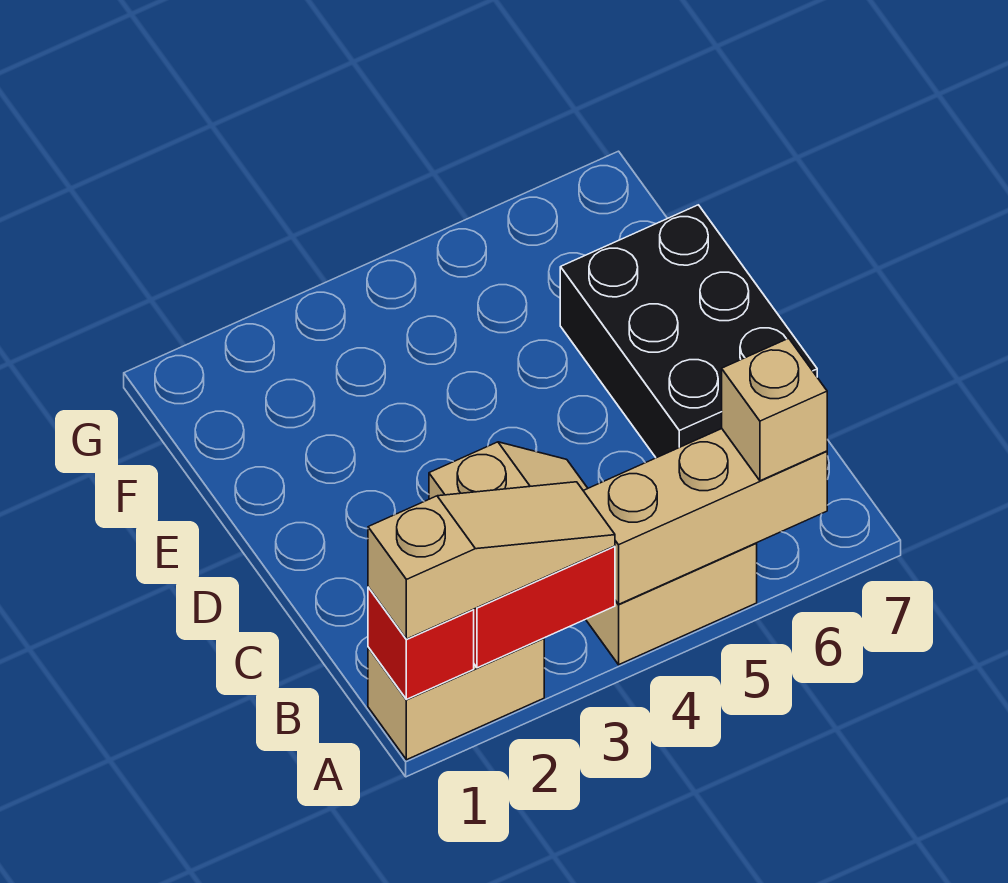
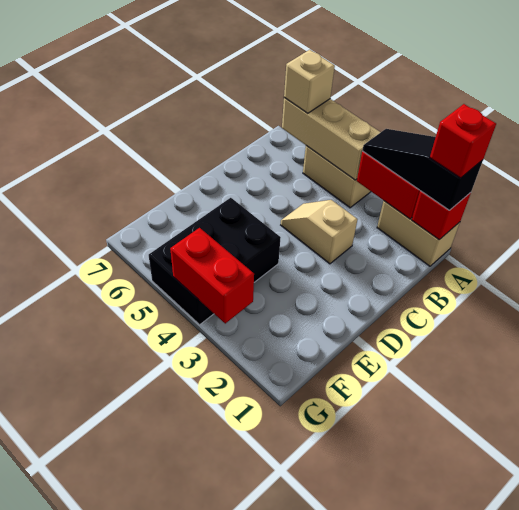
tan 1x3 slope [368,482,615,639] -> black 1x3 slope [362,129,483,210]
none -> red 1x1 brick [430,104,496,178]
black 2x3 brick [560,205,817,458] -> black 2x3 brick moved to [149,198,281,325]
none -> red 1x2 brick [170,228,254,323]

